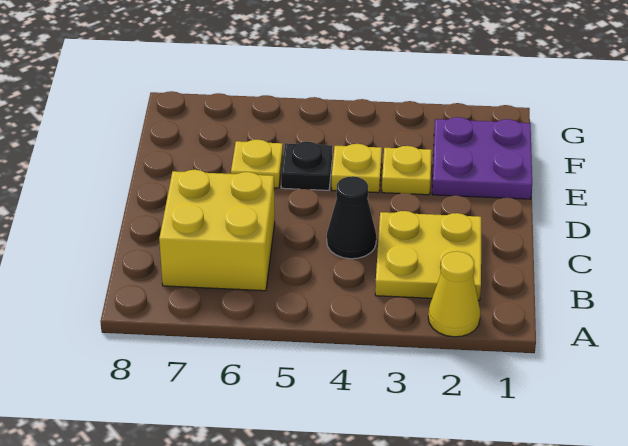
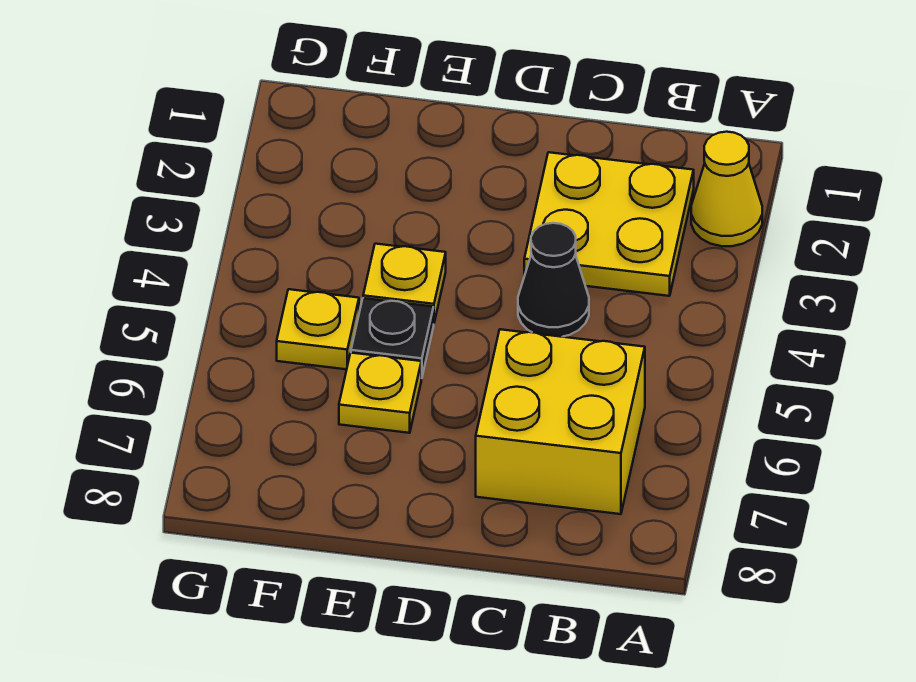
purple 2x2 plate [432,117,532,199] -> none
yellow 1x1 plate [382,146,432,195] -> yellow 1x1 plate moved to [277,289,359,369]

